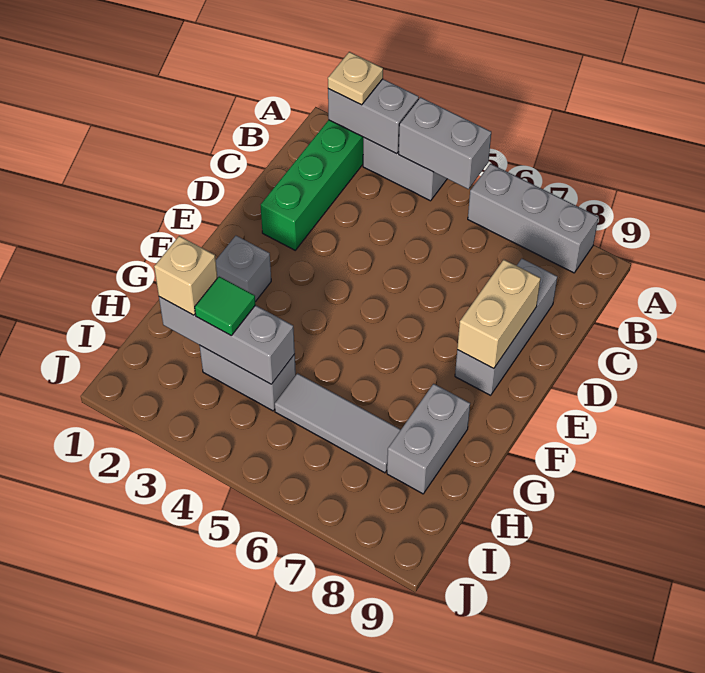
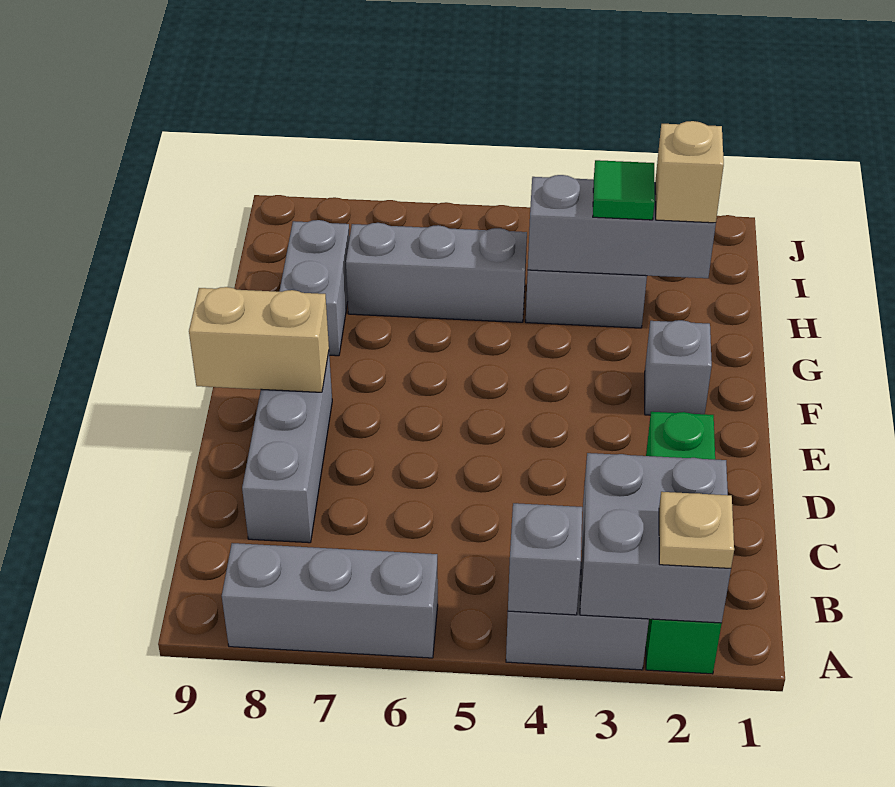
grey 1x2 brick [328,79,419,154] -> grey 2x2 brick [580,453,731,623]
grey 1x2 brick [399,97,491,189] -> grey 1x1 brick [508,503,582,615]
tan 1x2 brick [457,260,541,369] -> tan 1x2 brick turned to [189,287,329,392]
grey 1x3 tile [275,373,401,473] -> grey 1x3 brick [346,223,527,322]

